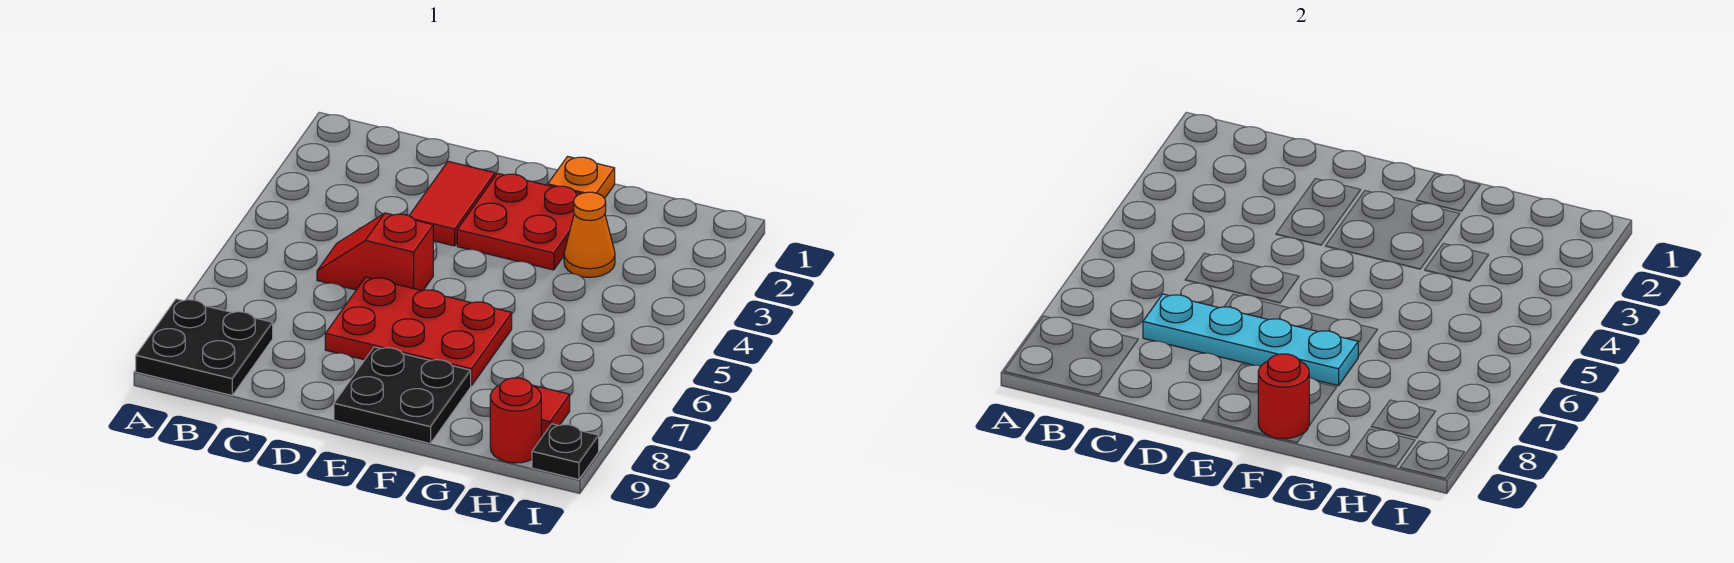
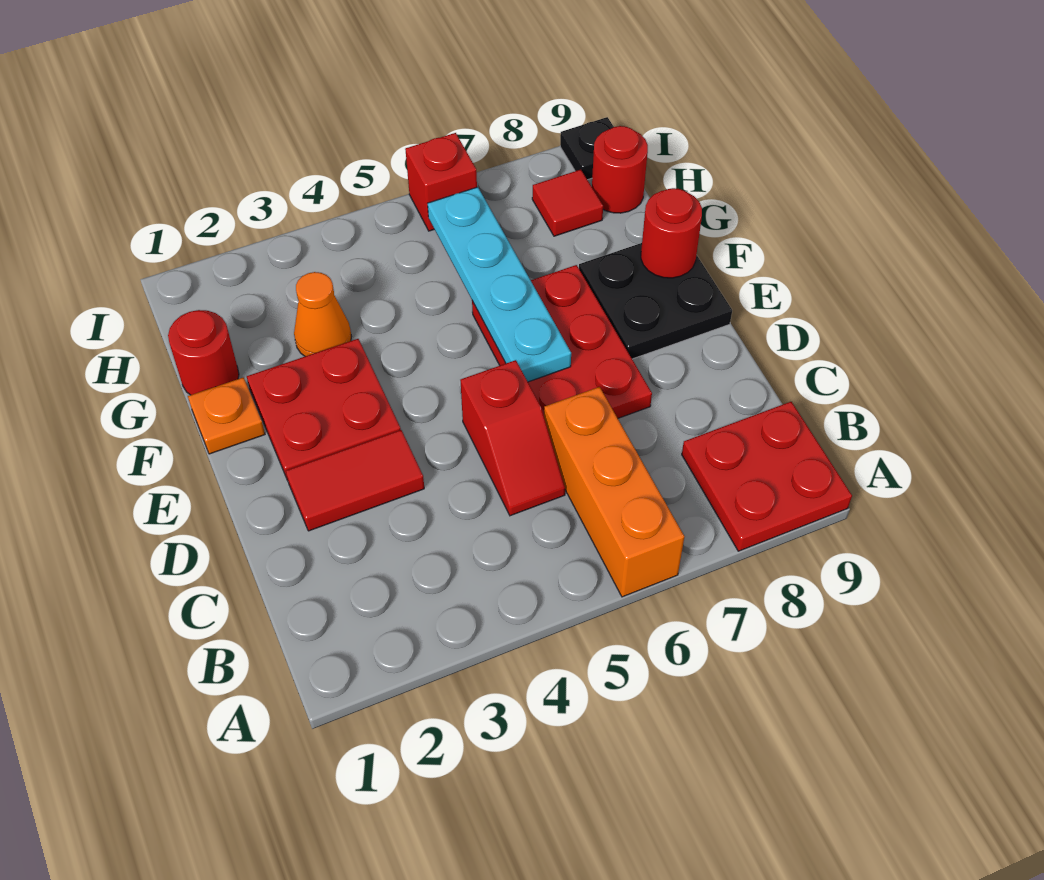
none -> orange 1x3 brick [544,387,684,597]
black 2x2 plate [136,299,273,395] -> red 2x2 plate [682,402,852,551]
cyan 1x4 plate [1143,294,1358,386] -> cyan 1x4 plate moved to [428,187,571,382]
none -> red 1x1 round brick [168,310,239,395]
none -> red 1x1 brick [405,133,477,231]

